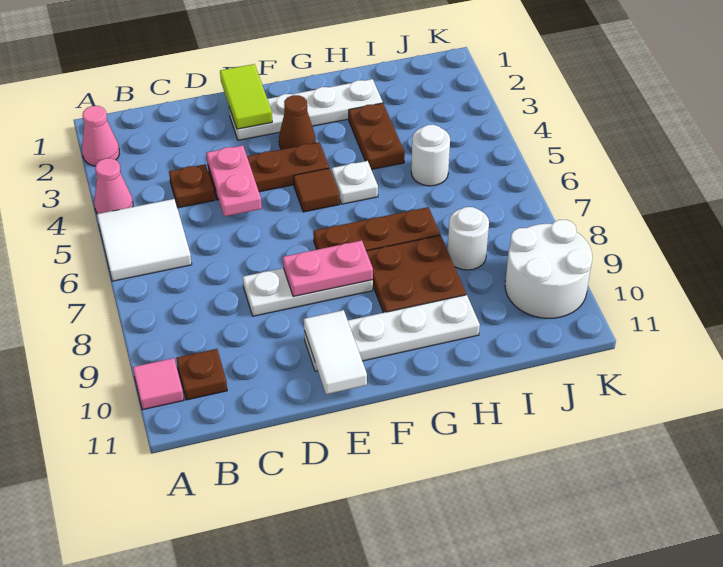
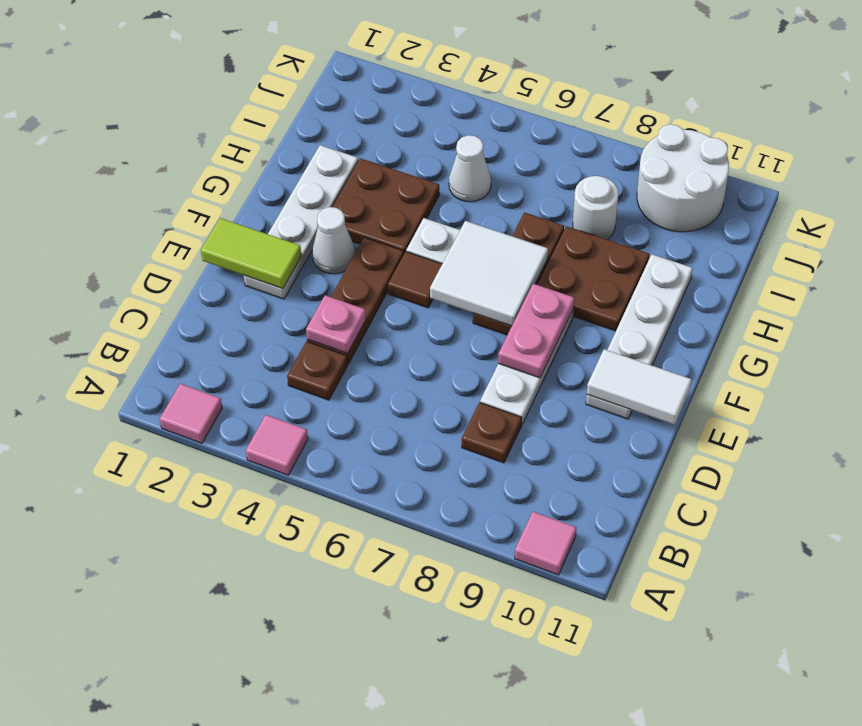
pink 1x1 cone [82,106,119,166] -> pink 1x1 tile [160,384,222,443]
pink 1x1 cone [94,158,133,214] -> pink 1x1 tile [246,415,308,475]
white 2x2 tile [97,199,192,281] -> white 2x2 tile moved to [430,221,548,326]
brown 1x1 plate [176,349,227,400] -> brown 1x1 plate moved to [462,403,521,463]
pink 1x2 plate [207,145,262,216] -> pink 1x1 plate [306,295,366,353]
brown 1x1 cone [279,95,315,149] -> white 1x1 cone [312,207,355,274]
brown 1x2 plate [349,103,405,170] -> brown 2x2 plate [332,158,440,253]
white 1x1 round brick [411,125,450,186] -> white 1x1 cone [449,135,491,202]

